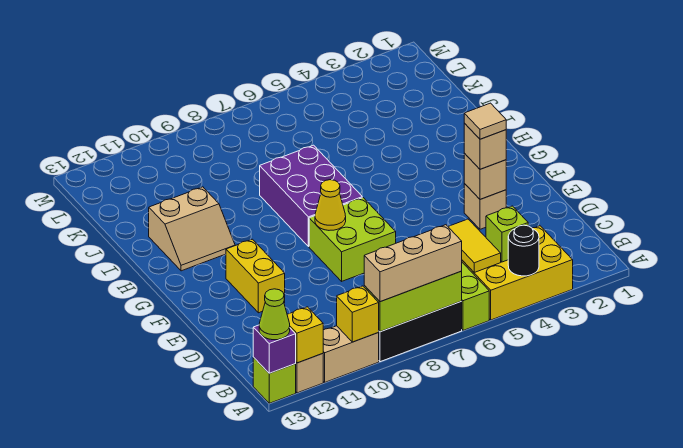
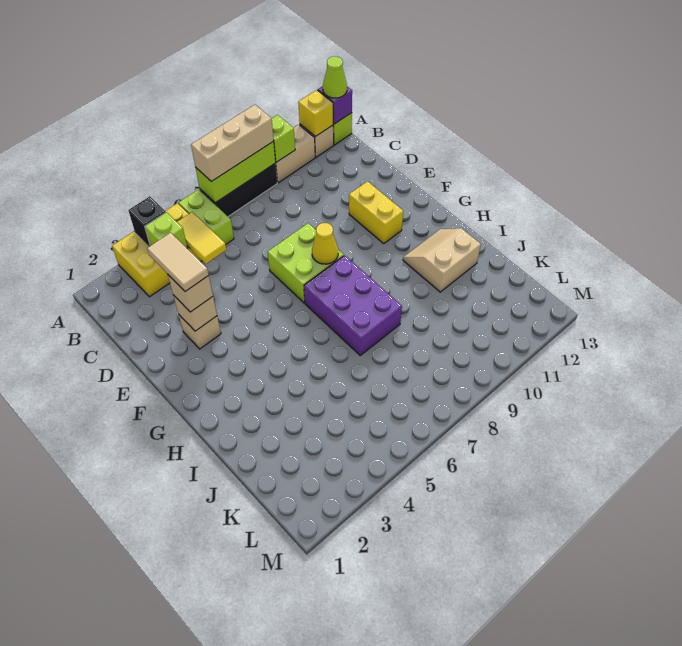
black 1x1 round brick [508,225,539,276] -> black 1x1 brick [128,196,166,246]
yellow 1x1 brick [337,286,379,342] -> lime 1x1 brick [272,115,295,162]
tan 1x1 tile [464,103,506,139] -> tan 1x2 tile [147,233,209,292]

